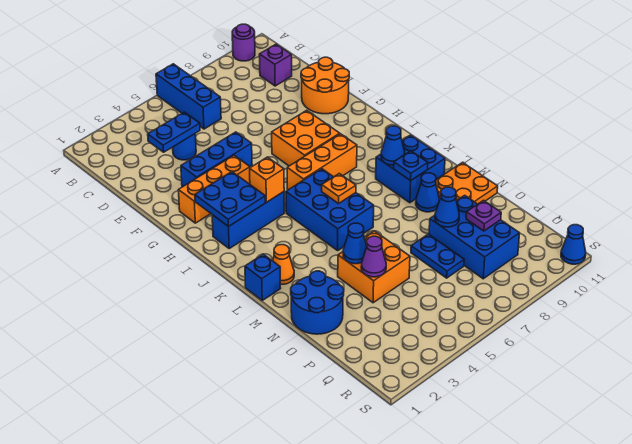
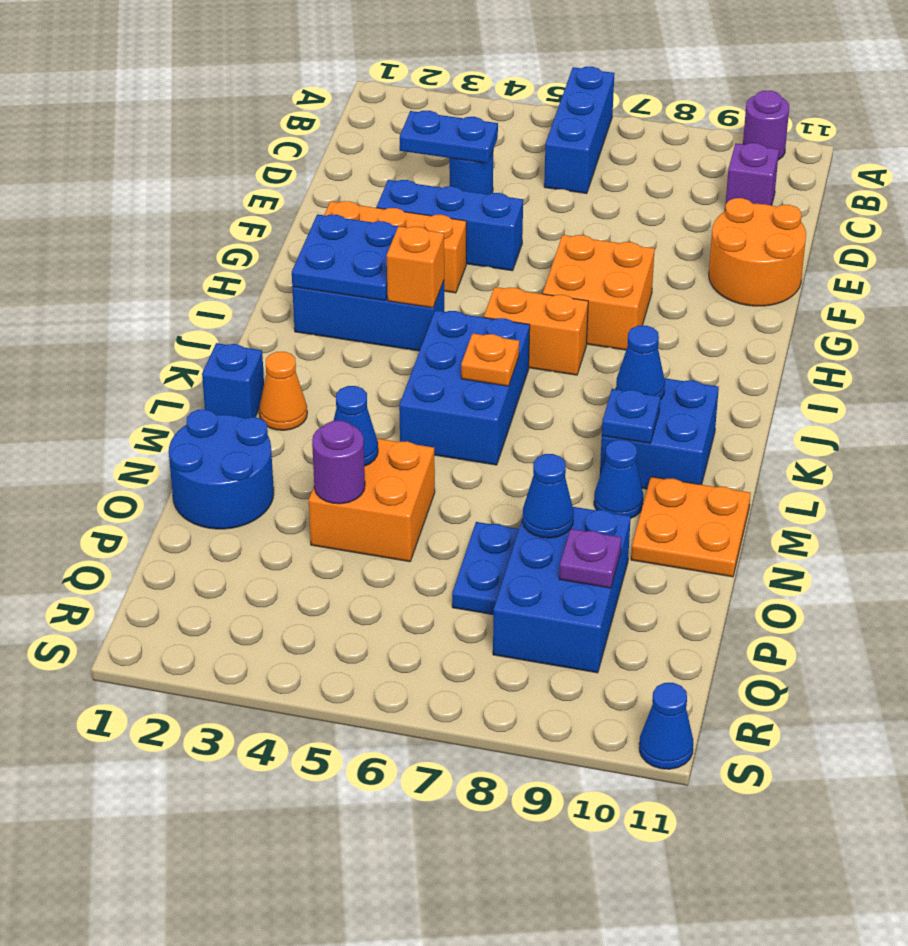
orange 1x3 brick [287,134,357,190] -> orange 1x2 brick [484,287,588,375]
purple 1x1 cone [361,236,386,277] -> purple 1x1 round brick [312,421,365,504]

